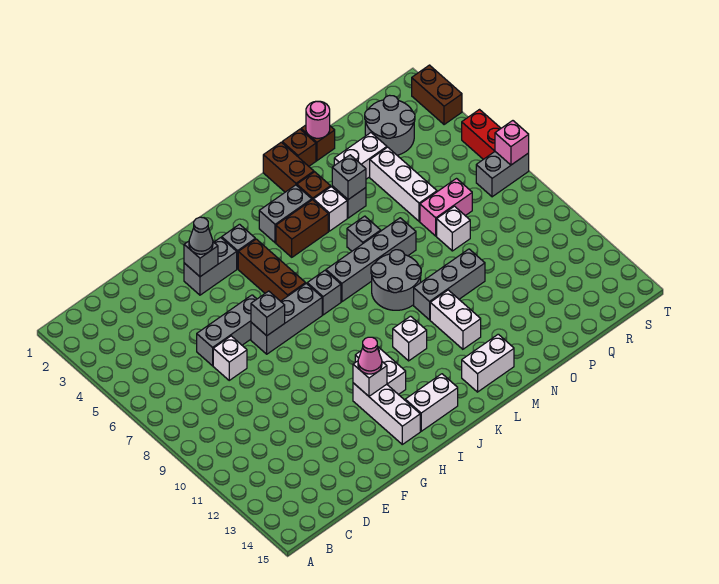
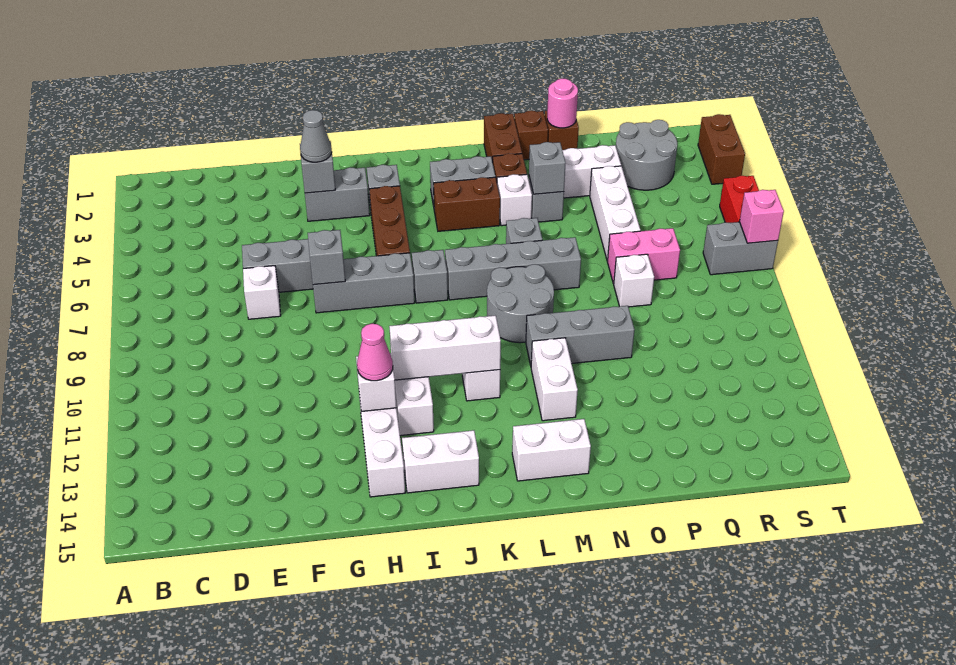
none -> white 1x3 brick [389,315,501,380]

